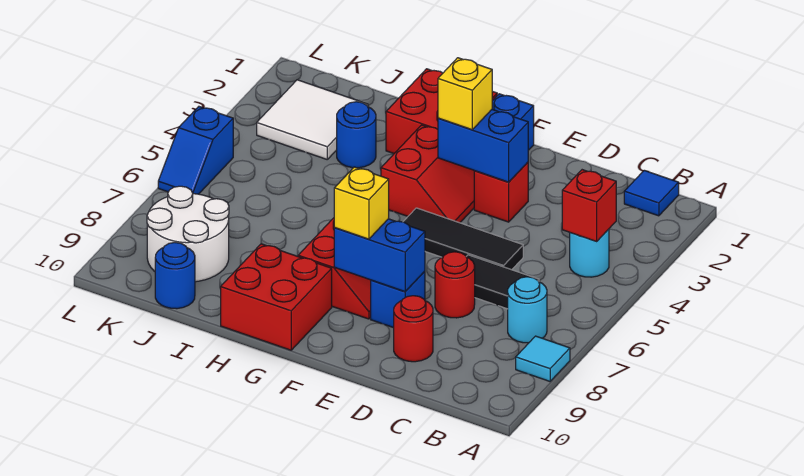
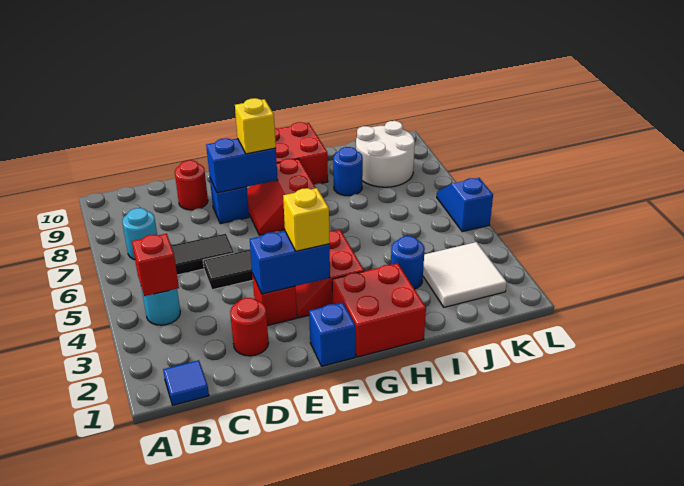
cyan 1x1 tile [516,336,570,381] -> none
red 1x1 round brick [435,252,475,318] -> red 1x1 round brick moved to [230,298,269,356]
blue 1x1 round brick [155,243,195,309] -> blue 1x1 round brick moved to [333,147,363,196]

